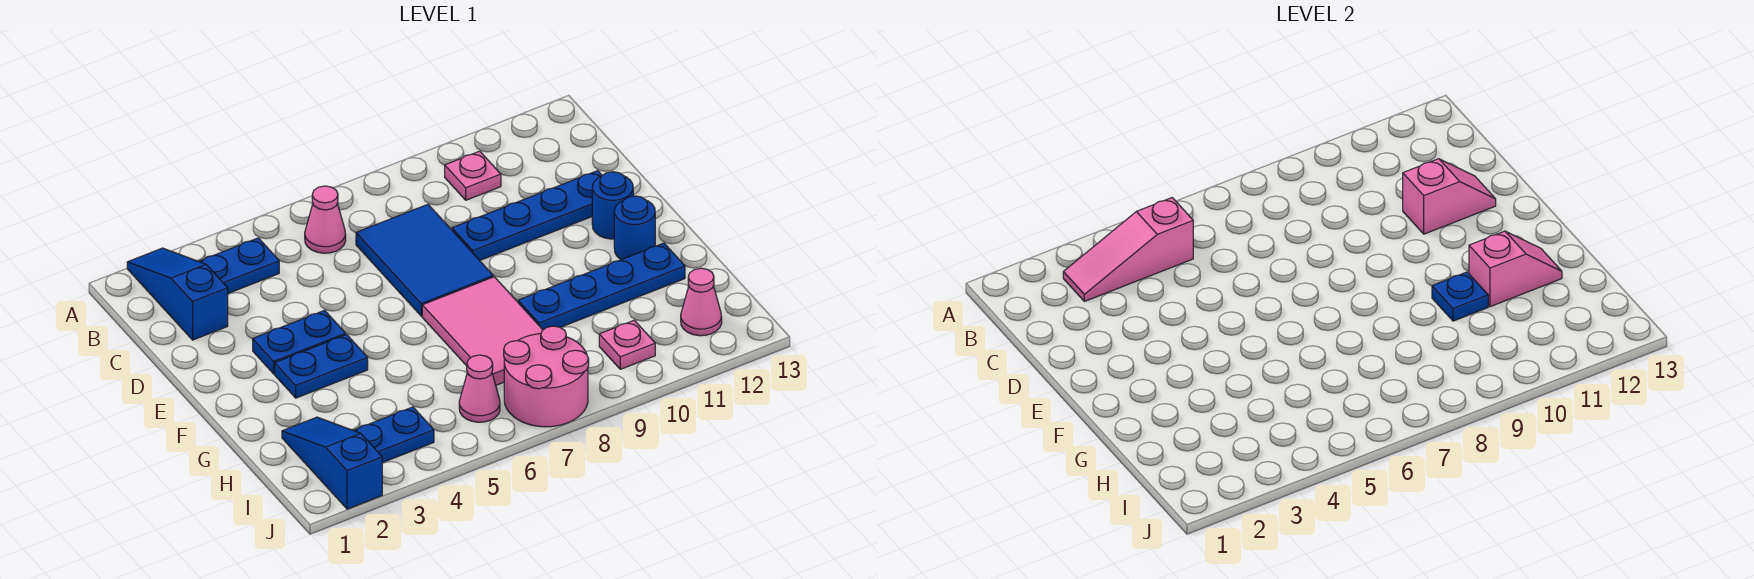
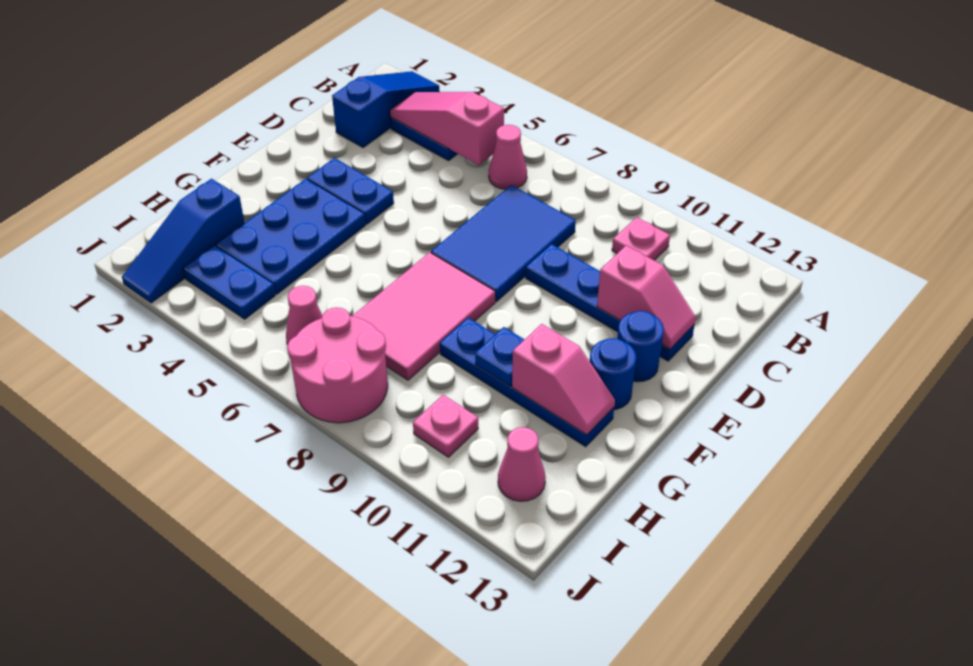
blue 1x2 plate [275,335,368,398] -> blue 2x3 plate [216,179,366,294]
blue 1x3 slope [282,417,382,509] -> blue 1x3 slope turned to [122,179,245,303]

